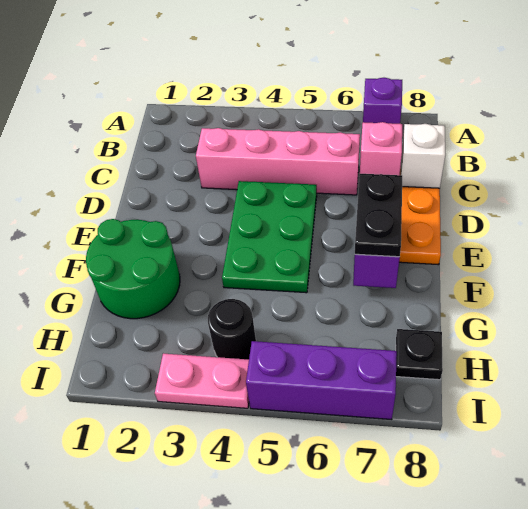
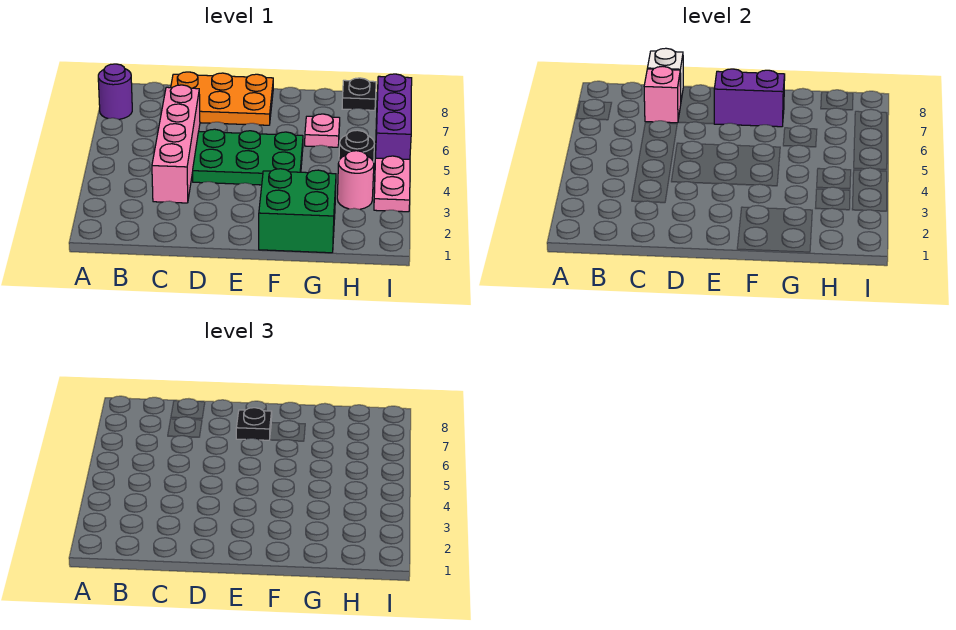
purple 1x1 brick [363,78,402,124] -> purple 1x1 round brick [98,64,132,119]
black 1x2 plate [355,174,402,257] -> black 1x1 plate [236,408,272,440]
green 2x2 round brick [86,219,180,319] -> green 2x2 brick [259,169,336,253]
none -> pink 1x1 plate [305,114,340,147]
none -> pink 1x1 round brick [337,151,374,209]

